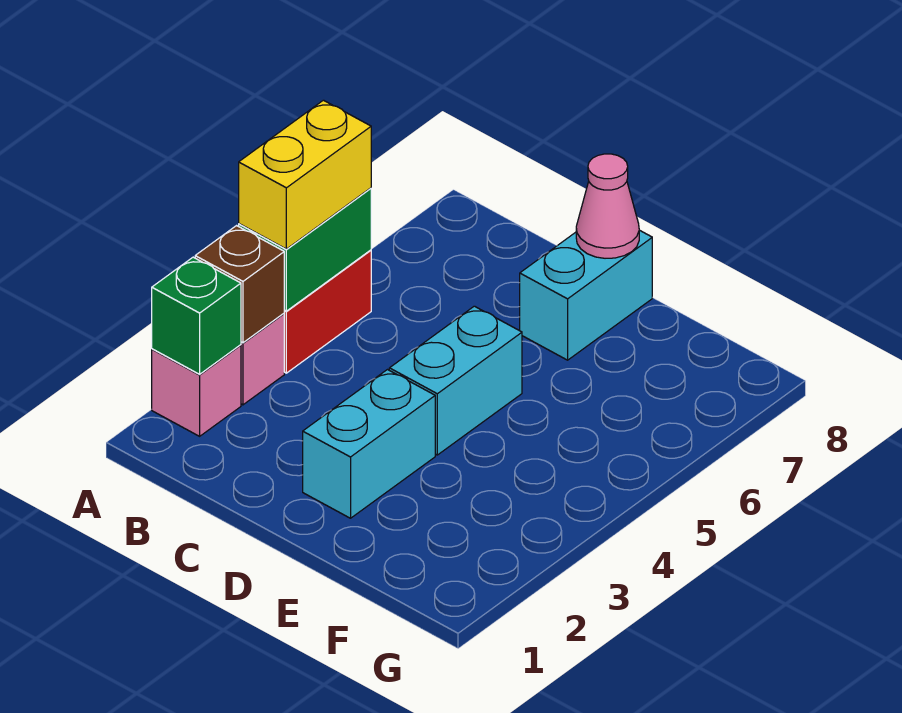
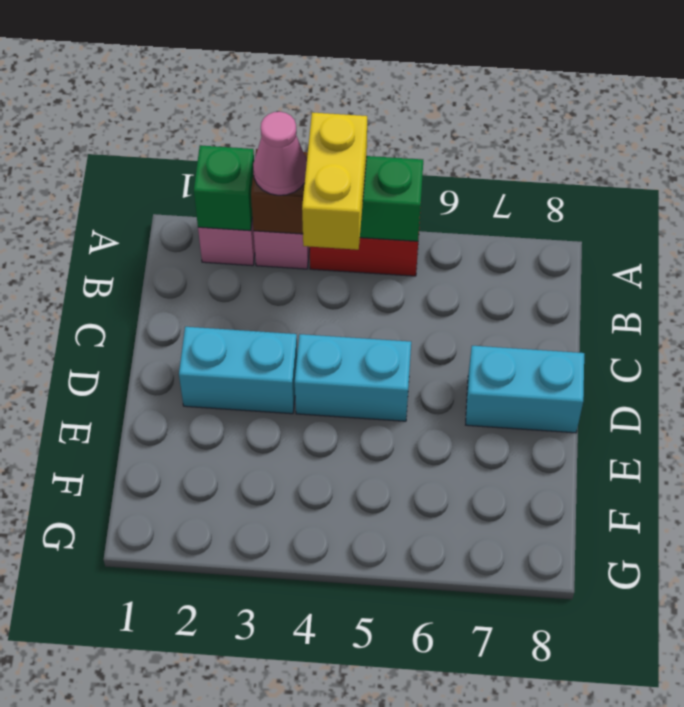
yellow 1x2 brick [239,100,371,249] -> yellow 1x2 brick turned to [302,112,367,250]
pink 1x1 cone [576,154,639,258] -> pink 1x1 cone moved to [253,112,307,195]

